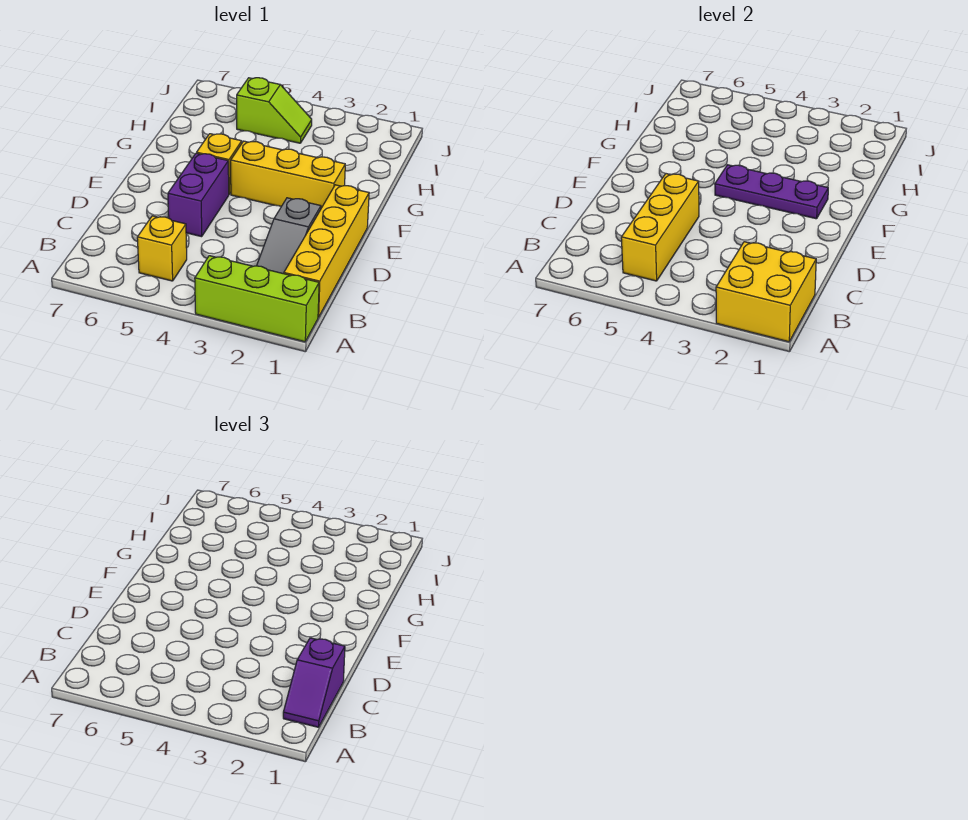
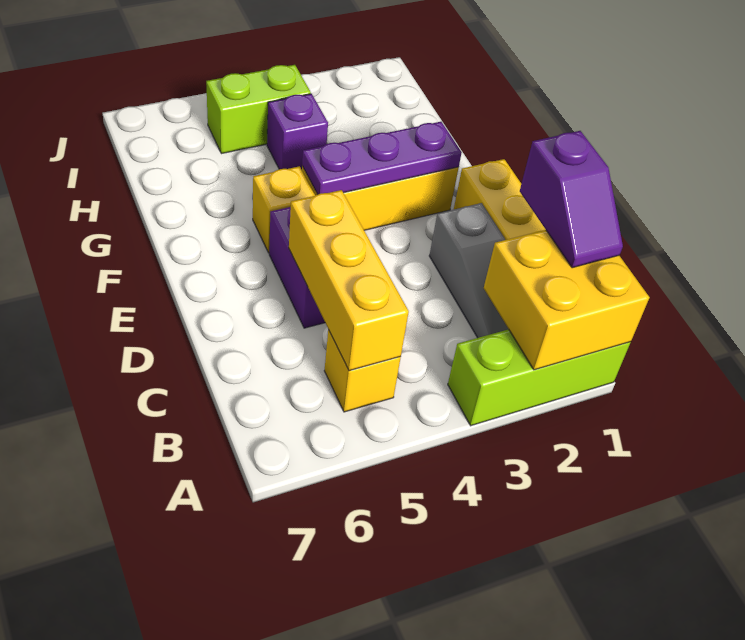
none -> purple 1x1 brick [267,94,328,170]
lime 1x2 slope [237,78,312,143] -> lime 1x2 brick [206,65,311,154]

